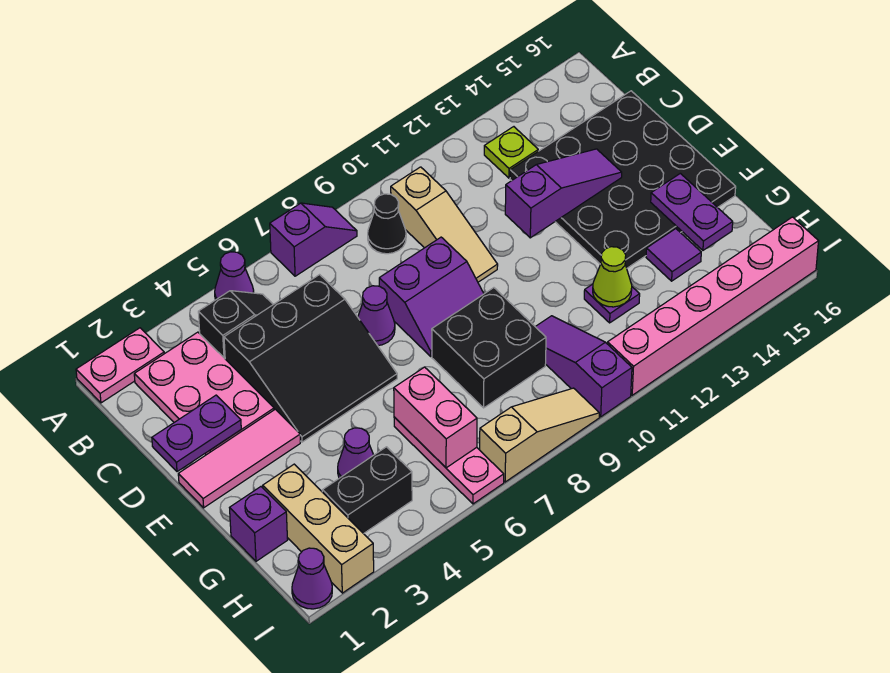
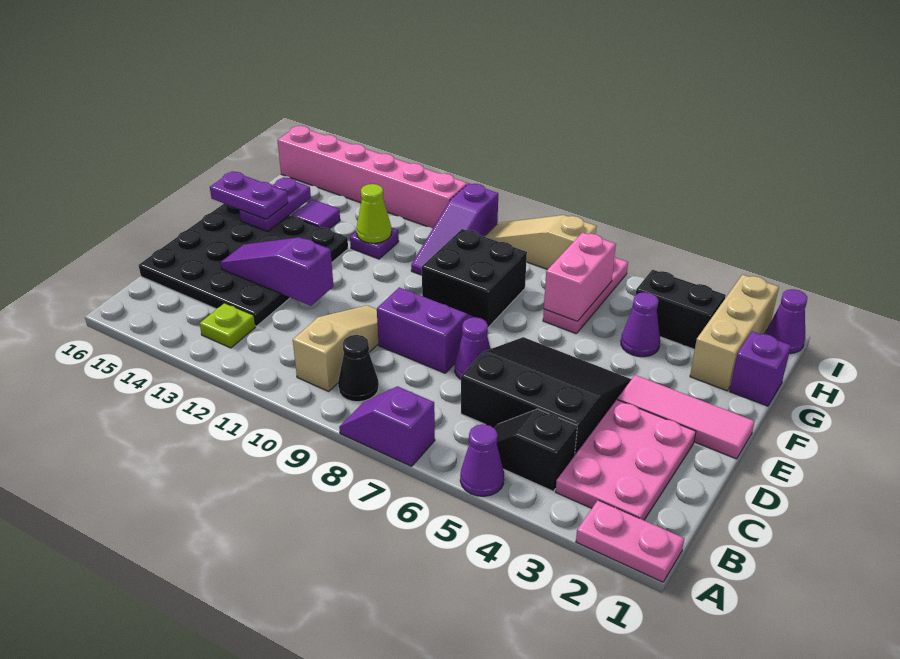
purple 1x2 plate [152,395,241,472] -> purple 1x2 plate moved to [210,171,288,219]

